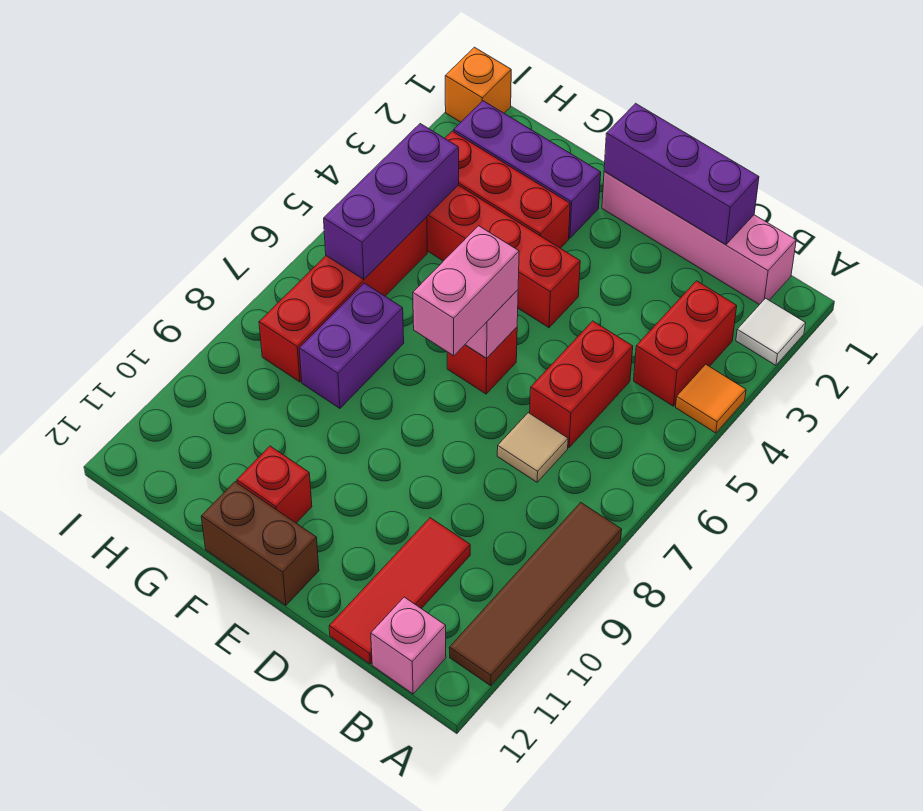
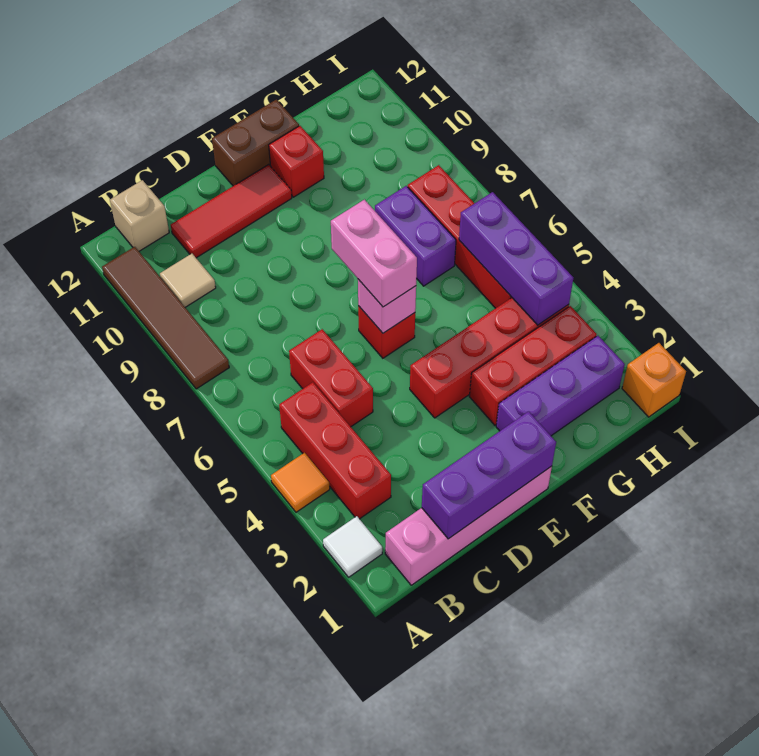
red 1x2 brick [634,281,737,406] -> red 1x3 brick [279,382,391,519]
pink 1x1 brick [371,597,446,694] -> tan 1x1 brick [110,180,169,251]
tan 1x1 tile [497,413,568,482] -> tan 1x1 tile moved to [160,254,216,307]
red 1x3 tile [329,518,470,664] -> red 1x3 tile turned to [171,164,292,258]

